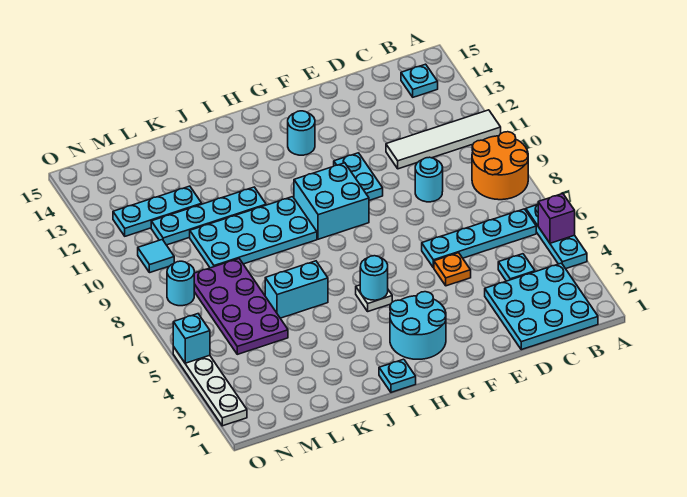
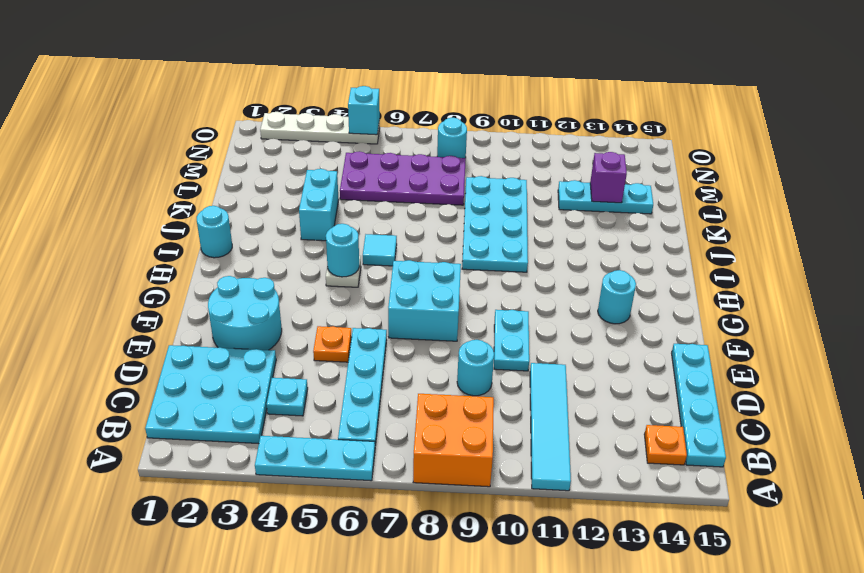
purple 1x1 brick [538,194,575,243] -> purple 1x1 brick moved to [590,152,627,203]
orange 2x2 round brick [472,132,528,200] -> orange 2x2 brick [413,394,494,487]
white 1x4 tile [386,110,501,169] -> cyan 1x4 tile [530,363,571,491]
cyan 1x1 plate [401,64,438,97] -> orange 1x1 plate [644,425,687,465]
cyan 1x2 plate [334,153,383,200] -> cyan 1x2 plate turned to [494,310,529,371]
cyan 2x2 round brick [390,292,446,359] -> cyan 2x2 round brick moved to [208,276,282,350]
cyan 2x2 brick [294,163,369,239] -> cyan 2x2 brick moved to [388,260,461,341]
cyan 1x1 plate [379,359,416,392] -> cyan 1x1 round brick [197,206,232,258]
cyan 1x2 brick [265,261,328,318] -> cyan 1x2 brick moved to [299,169,339,241]
cyan 1x4 plate [151,187,266,245] -> cyan 1x4 plate moved to [672,344,726,467]
cyan 1x3 plate [113,186,202,236] -> cyan 1x3 plate turned to [558,180,653,214]
cyan 1x1 tile [138,239,174,273] -> cyan 1x1 tile moved to [363,234,397,266]

